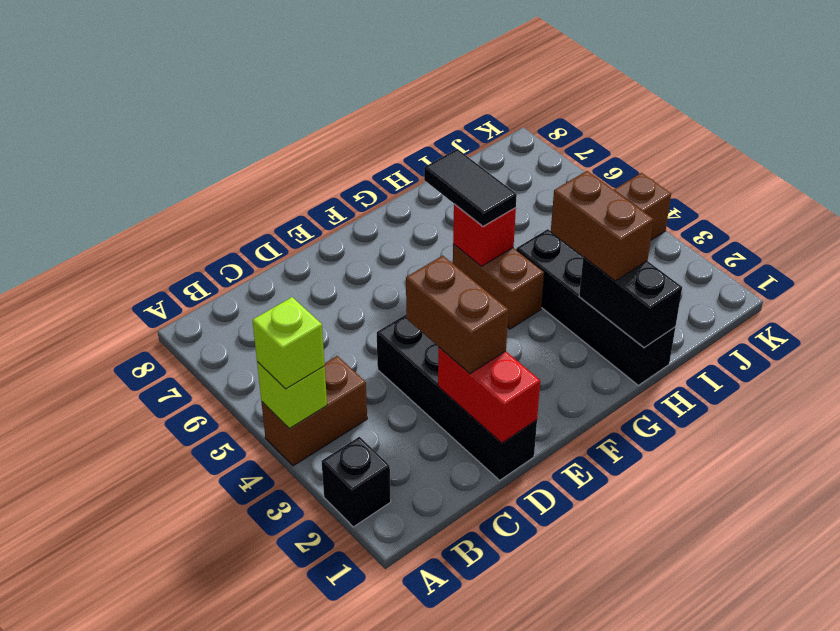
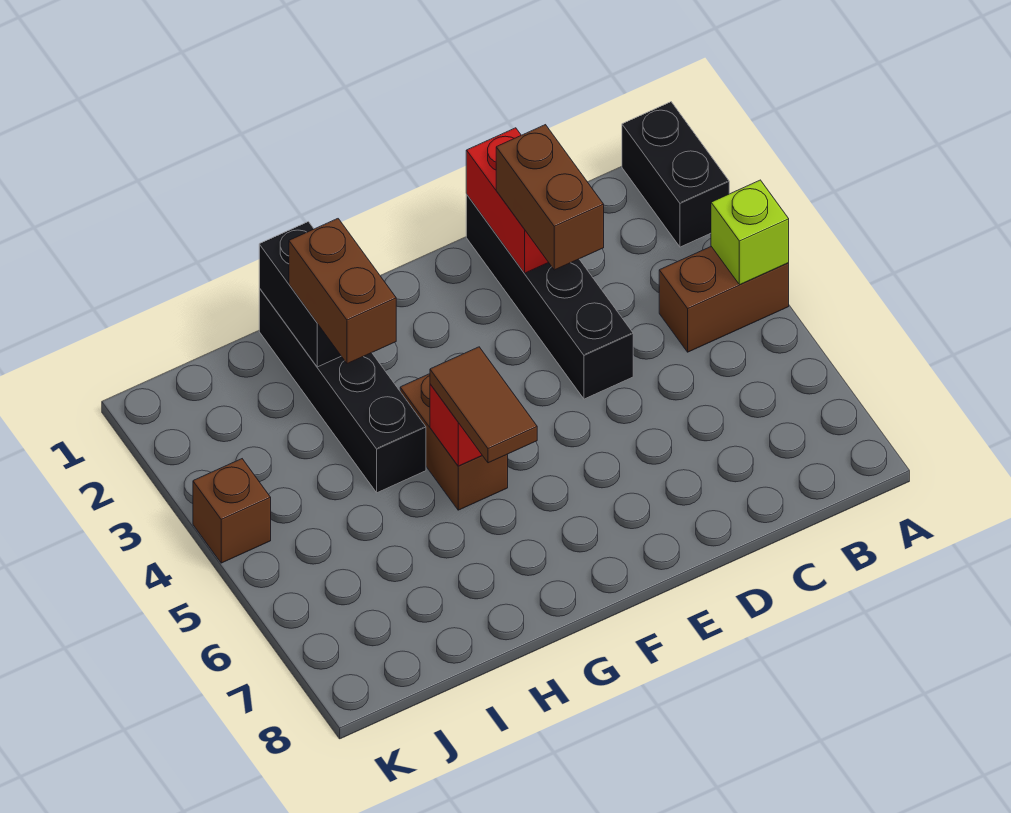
black 1x1 brick [322,437,391,527] -> black 1x2 brick [622,102,729,247]
lime 1x1 brick [252,297,325,389] -> none
black 1x2 tile [424,149,517,226] -> brown 1x2 tile [430,347,537,463]

